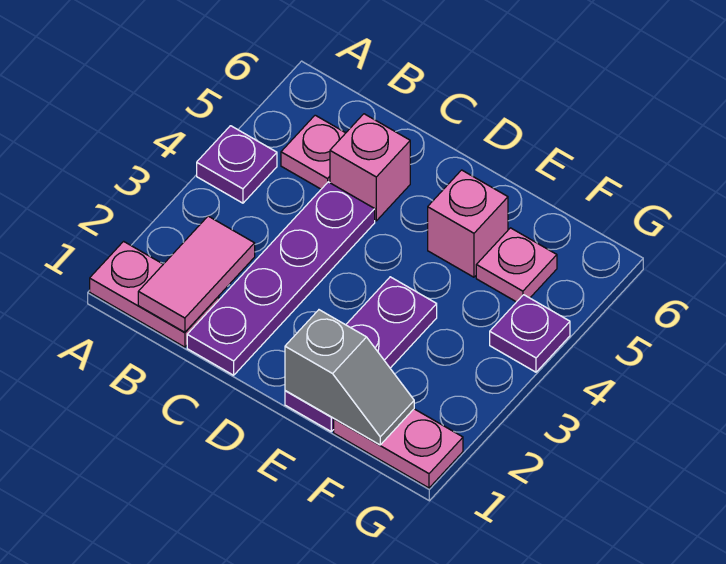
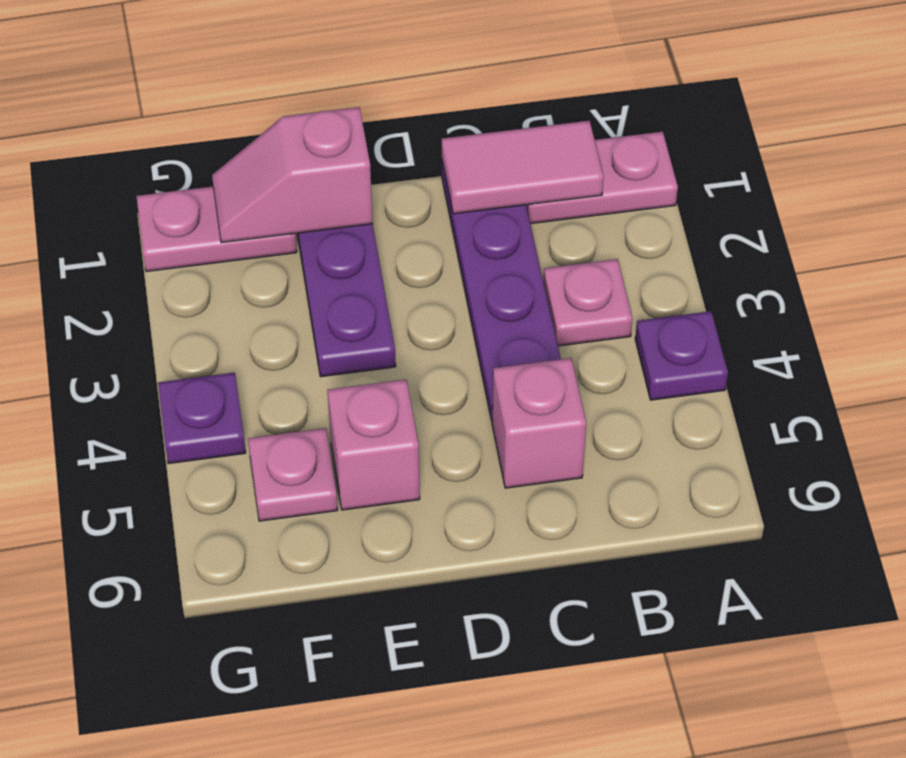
pink 1x2 tile [138,216,255,332] -> pink 1x2 tile turned to [442,121,604,214]
pink 1x1 plate [281,115,345,189] -> pink 1x1 plate moved to [543,259,632,346]
grey 1x2 slope [285,310,414,445] -> pink 1x2 slope [212,107,373,243]

